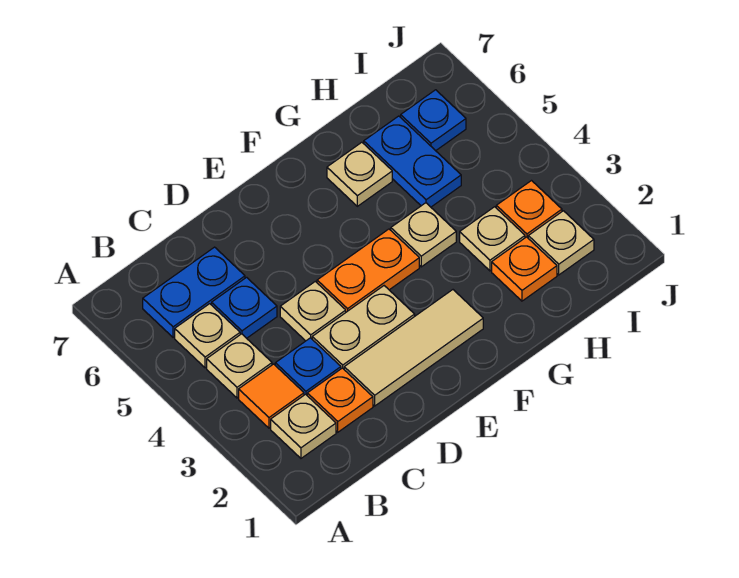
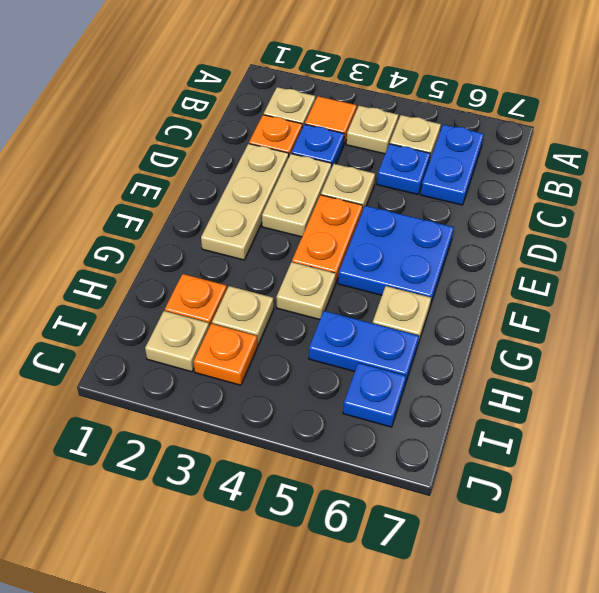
tan 1x3 tile [344,290,483,406] -> tan 1x3 plate [201,144,289,260]
none -> blue 2x2 plate [338,206,454,306]

